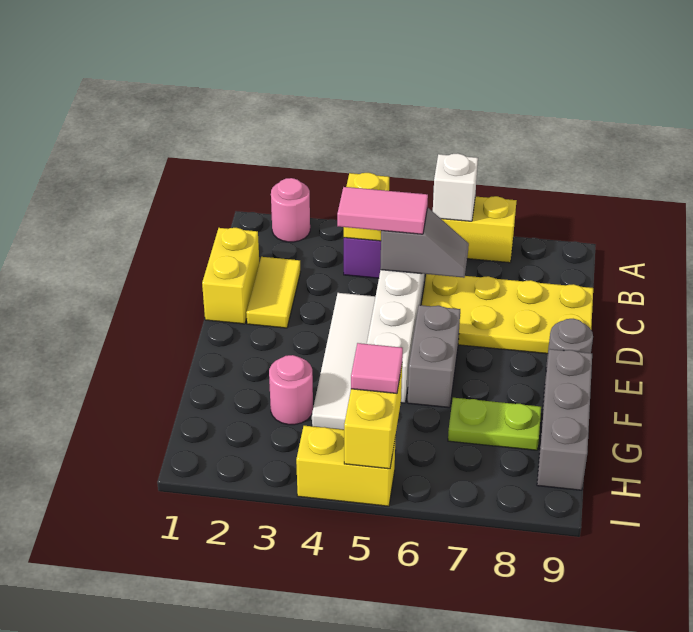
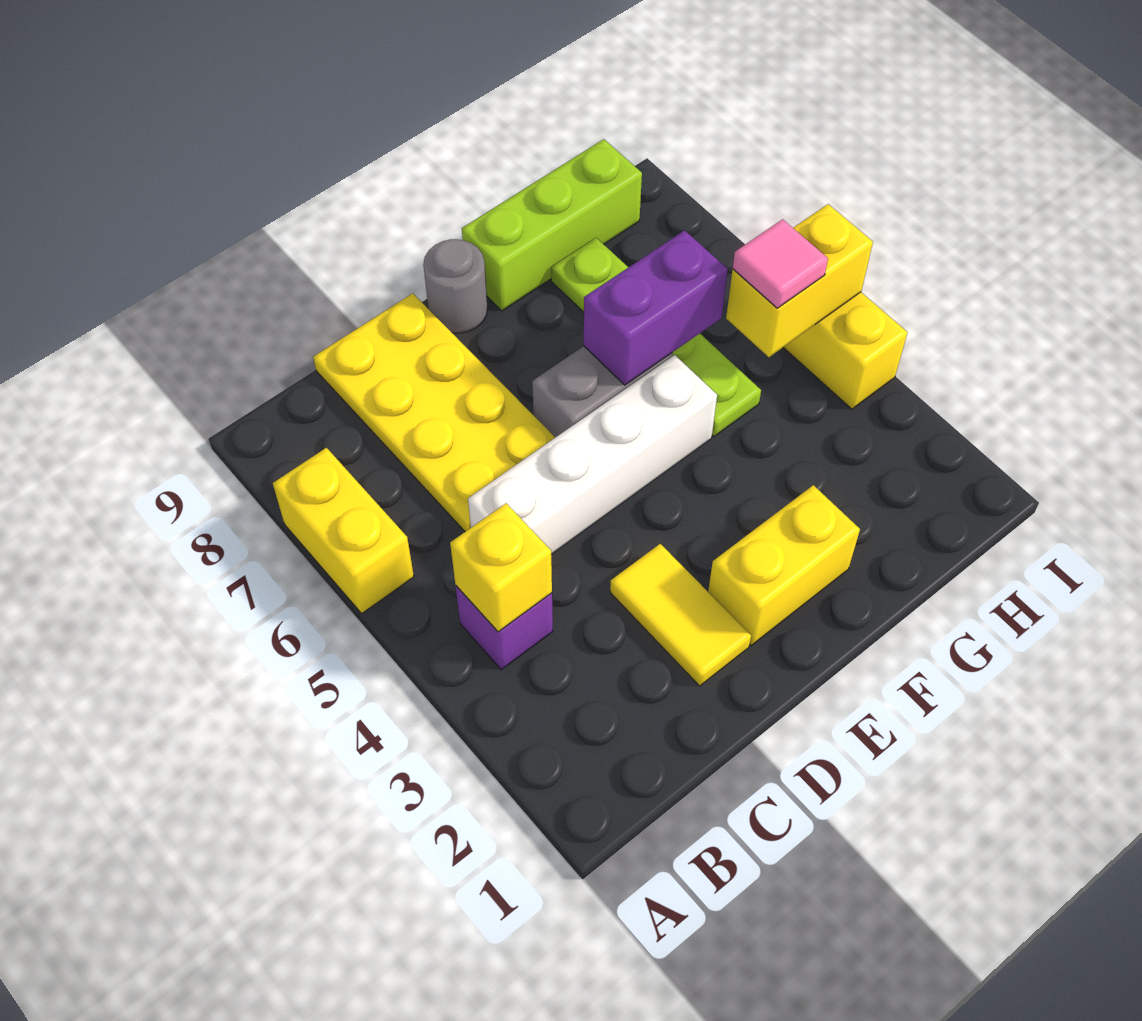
pink 1x1 round brick [271,178,310,242] -> none
white 1x1 brick [433,153,478,221] -> none
yellow 1x2 brick [202,228,259,324] -> yellow 1x2 brick moved to [708,485,860,645]
yellow 1x2 tile [246,257,300,328] -> yellow 1x2 tile turned to [610,544,751,686]
pink 1x2 tile [337,187,428,234] -> none
grey 1x2 slope [380,208,469,278] -> none
white 1x4 tile [312,293,375,430] -> none
none -> purple 1x2 brick [584,230,728,385]
grey 1x3 brick [537,349,592,490] -> lime 1x3 brick [462,139,642,311]
pink 1x1 round brick [269,355,313,425] -> none
lime 1x2 plate [448,398,541,450] -> lime 1x4 plate [551,238,761,437]

